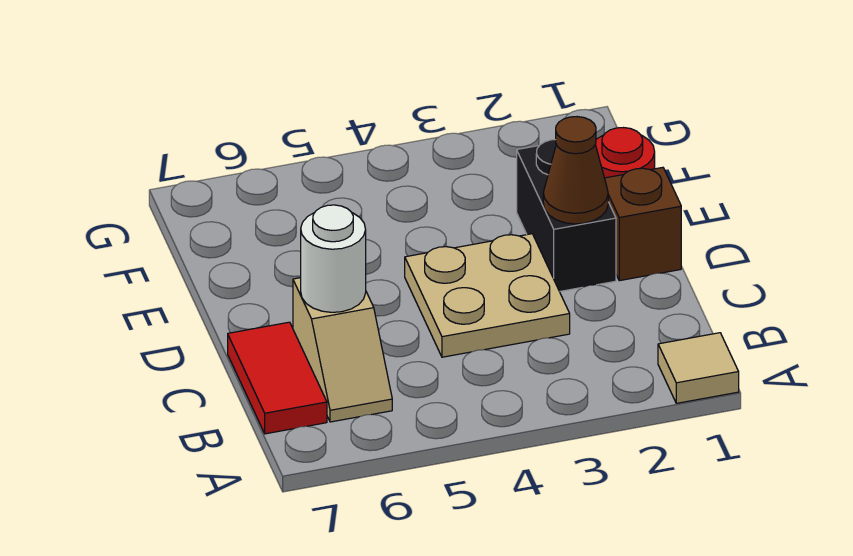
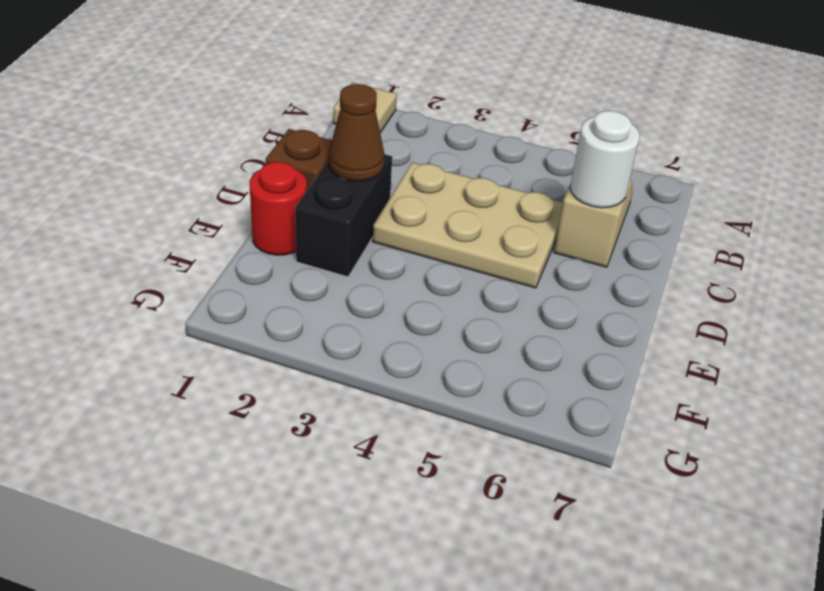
red 1x2 tile [228,322,327,434] -> none
tan 2x2 plate [405,234,570,357] -> tan 2x3 plate [373,162,563,288]

